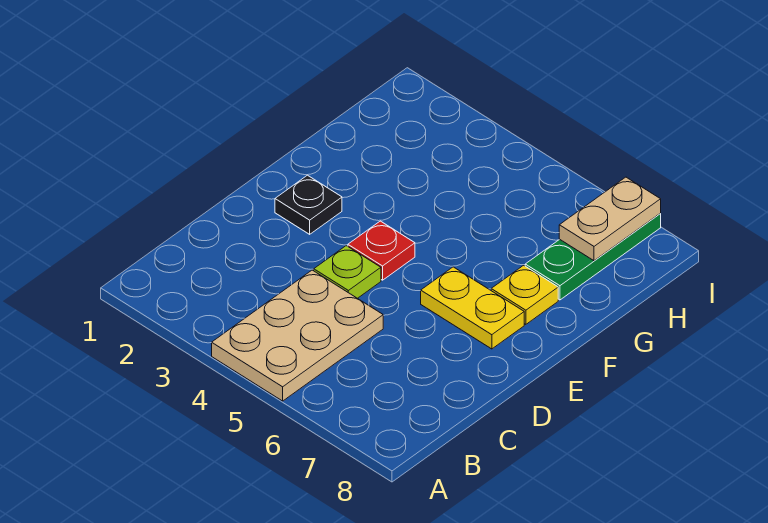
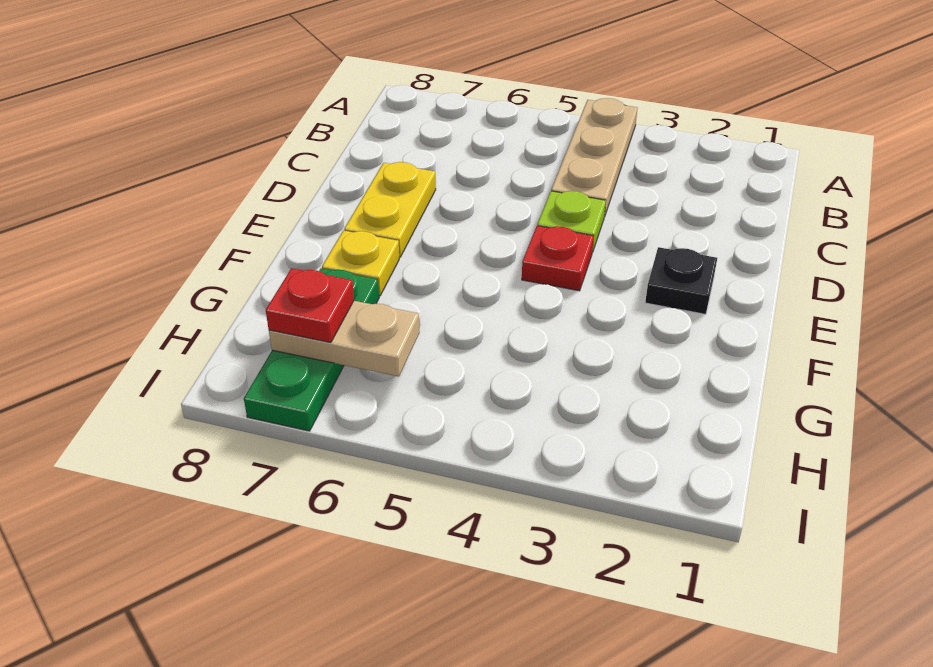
tan 2x3 plate [212,270,383,401] -> tan 1x3 plate [551,98,638,217]
yellow 1x2 plate [421,267,524,349] -> yellow 1x2 plate turned to [344,162,436,257]
tan 1x2 plate [559,177,661,261] -> tan 1x2 plate turned to [269,301,420,377]
none -> red 1x1 plate [266,268,354,343]

